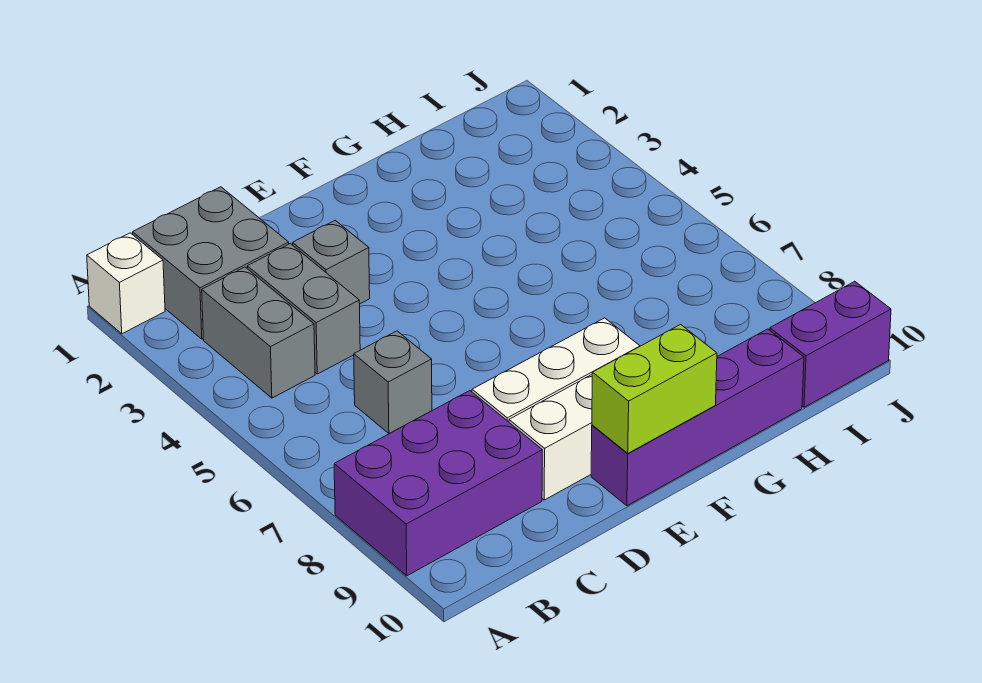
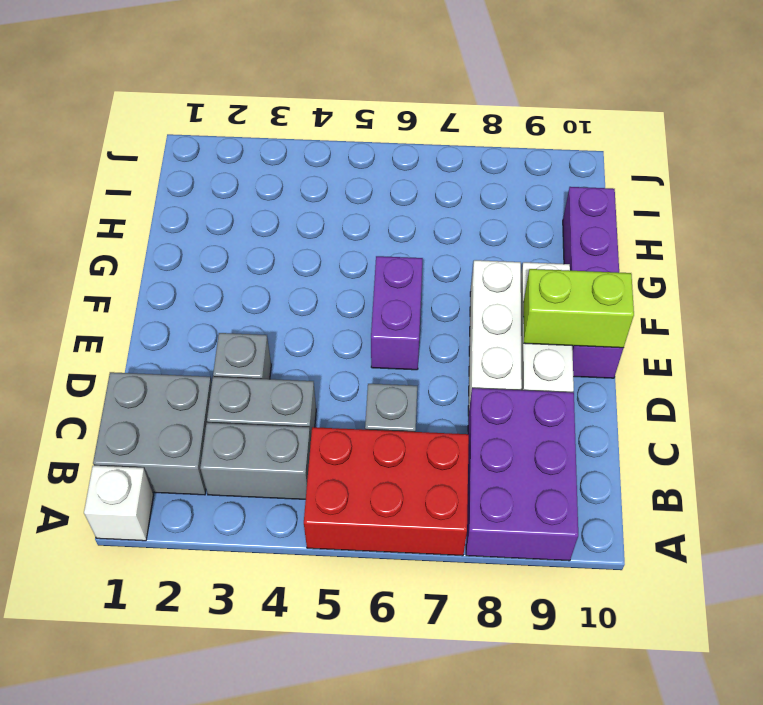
none -> red 2x3 brick [304,427,469,556]
lime 1x2 brick [592,324,717,453] -> lime 1x2 brick turned to [523,269,634,348]
purple 1x2 brick [770,281,891,407] -> purple 1x2 brick moved to [371,256,423,370]

